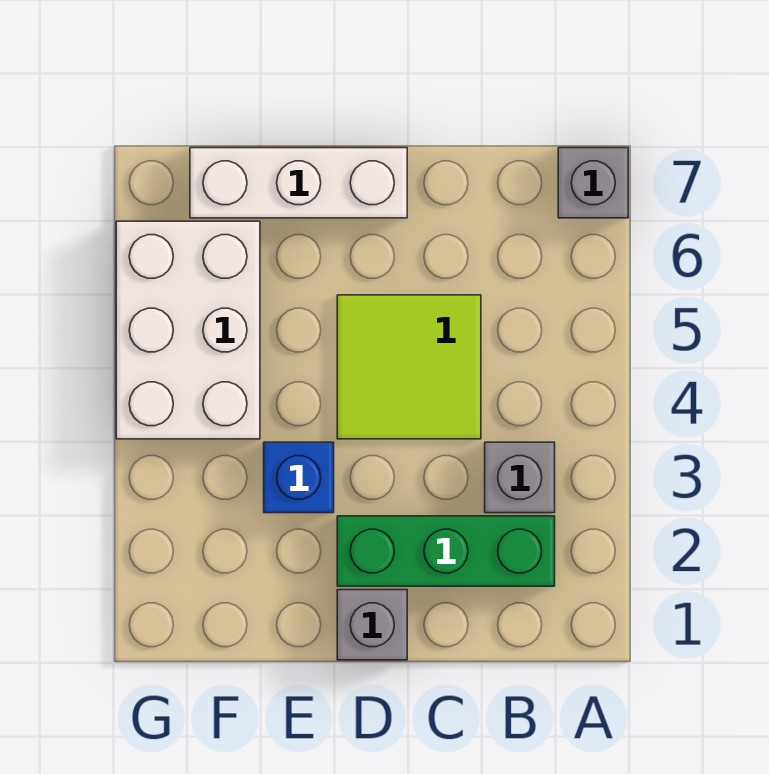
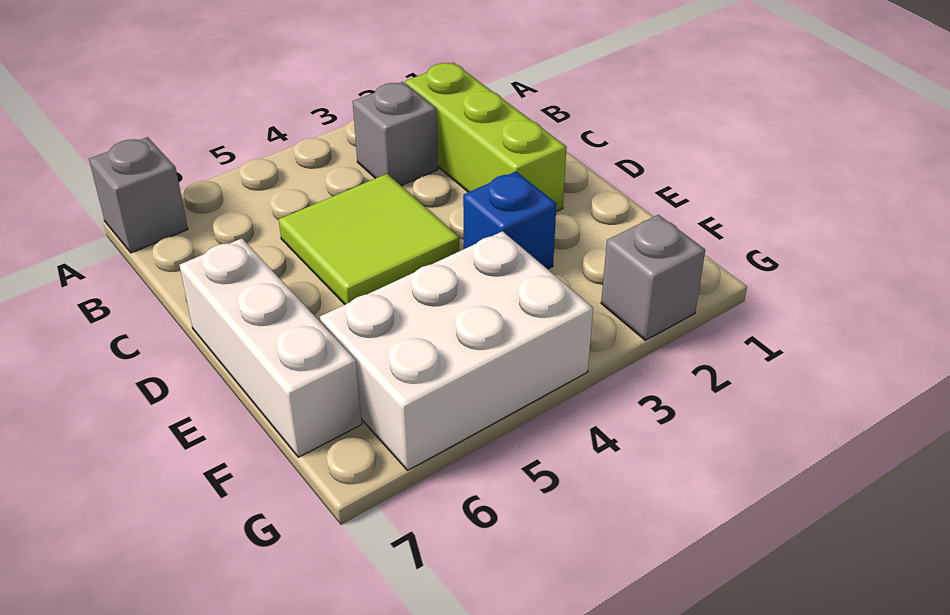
green 1x3 brick [337,516,555,586] -> lime 1x3 brick [405,62,567,212]
grey 1x1 brick [337,590,407,660] -> grey 1x1 brick moved to [601,215,705,340]

